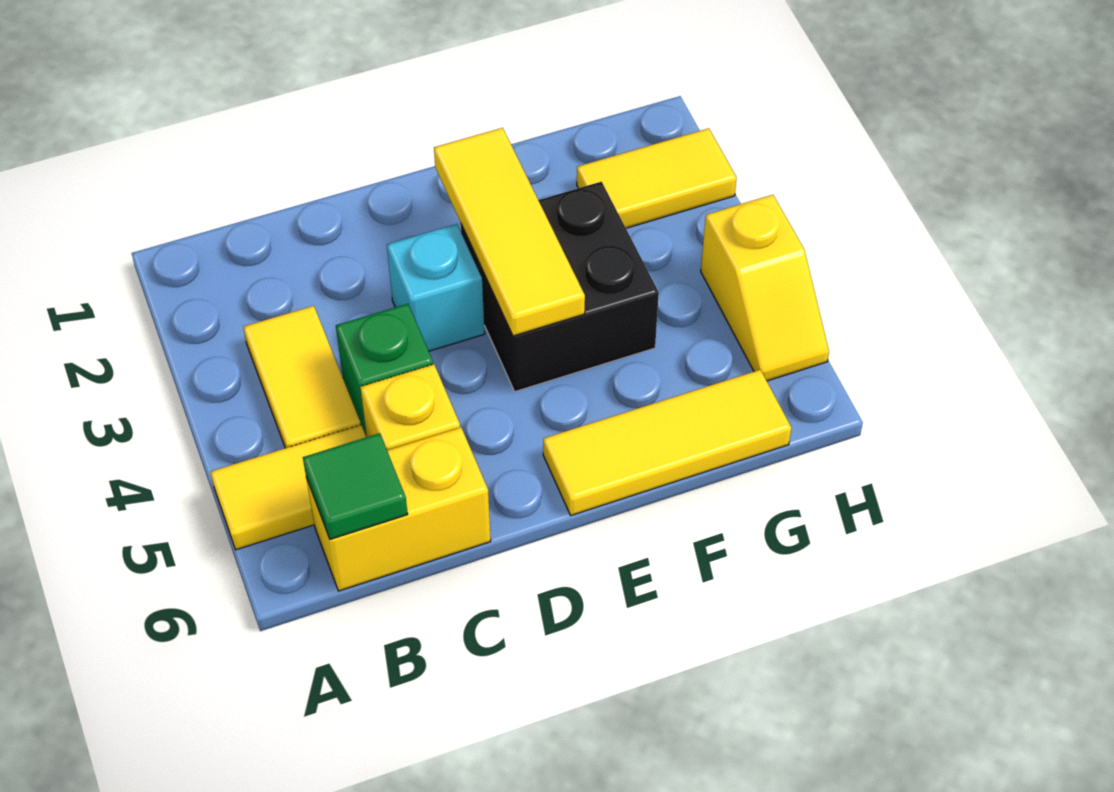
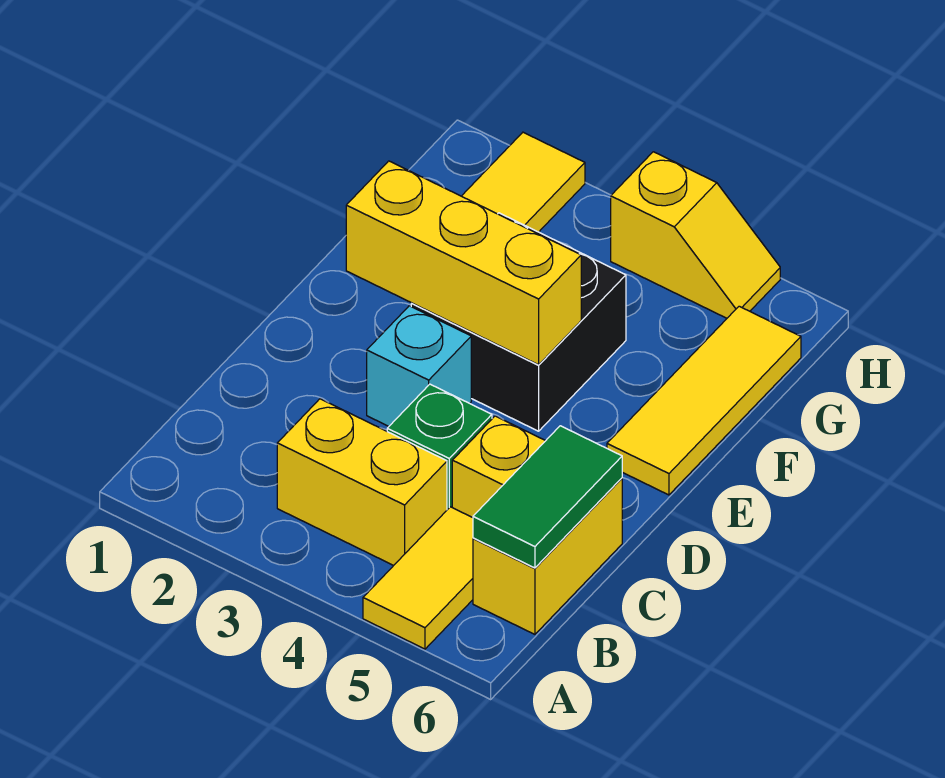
yellow 1x2 tile [243,306,361,448] -> yellow 1x2 brick [277,399,447,565]
green 1x1 tile [303,433,408,539] -> green 1x2 tile [473,426,622,568]
yellow 1x3 tile [434,128,585,336] -> yellow 1x3 brick [346,161,581,365]

